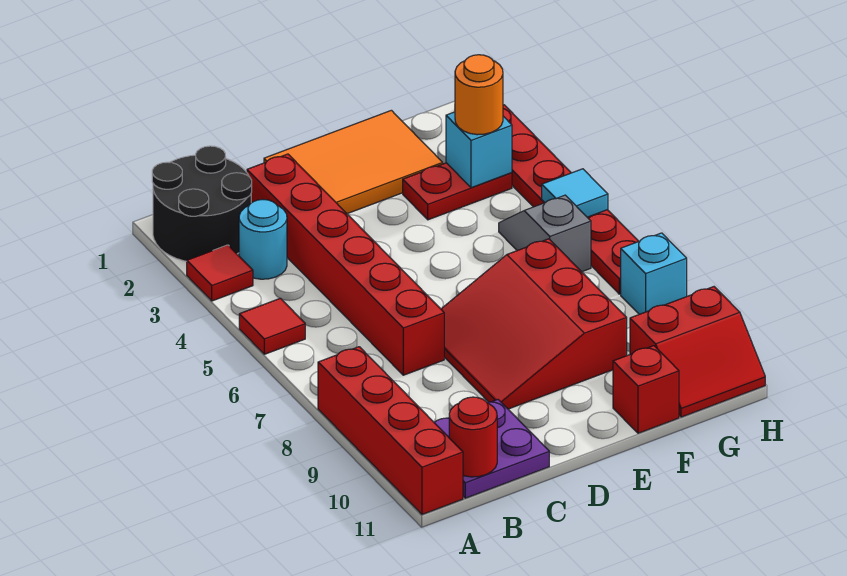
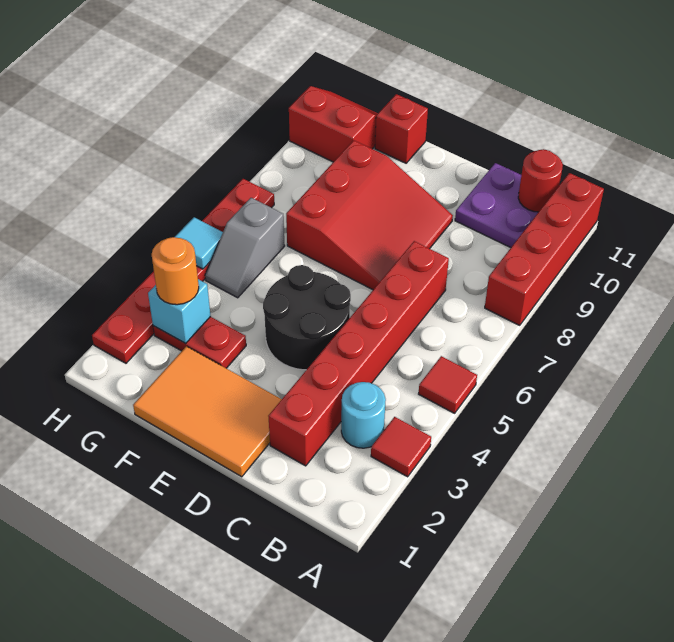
black 2x2 round brick [152,146,252,261] -> black 2x2 round brick moved to [263,265,351,370]
cyan 1x1 brick [621,233,687,314] -> none

